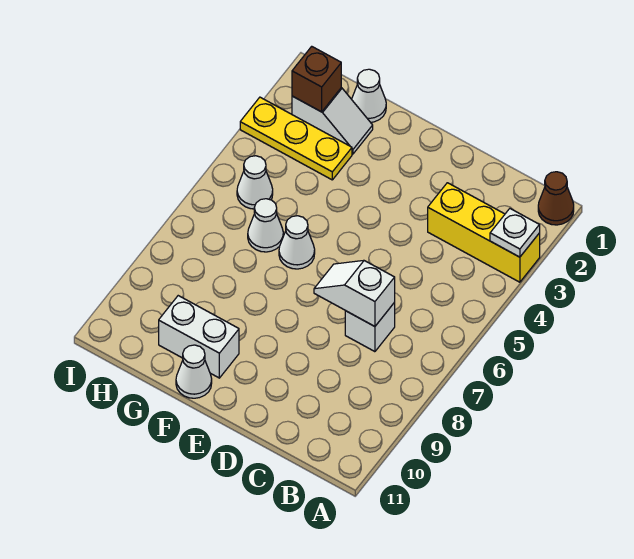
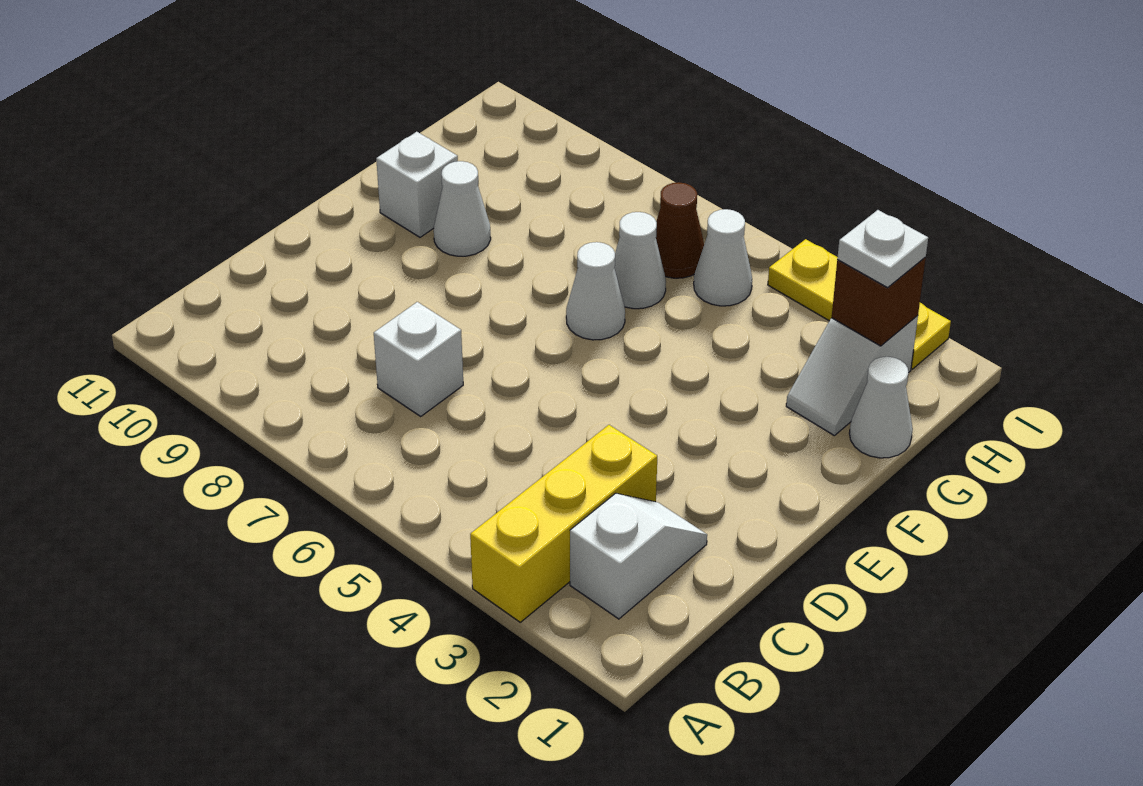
brown 1x1 cone [538,172,574,225] -> brown 1x1 cone moved to [656,182,704,278]
white 1x1 plate [490,209,540,257] -> white 1x1 plate moved to [837,210,928,288]
white 1x2 slope [314,260,395,326] -> white 1x2 slope moved to [570,493,707,619]
white 1x2 brick [159,296,239,378] -> white 1x1 brick [376,132,458,237]
white 1x1 cone [176,345,212,398] -> white 1x1 cone moved to [434,161,491,256]
yellow 1x3 plate [240,97,352,180] -> yellow 1x3 plate turned to [768,239,951,369]

